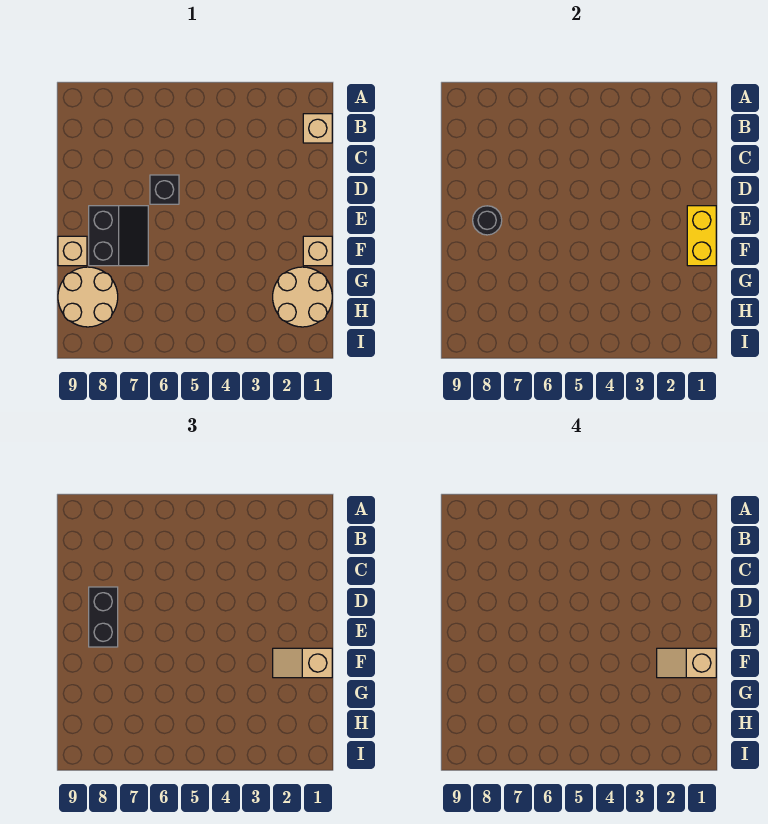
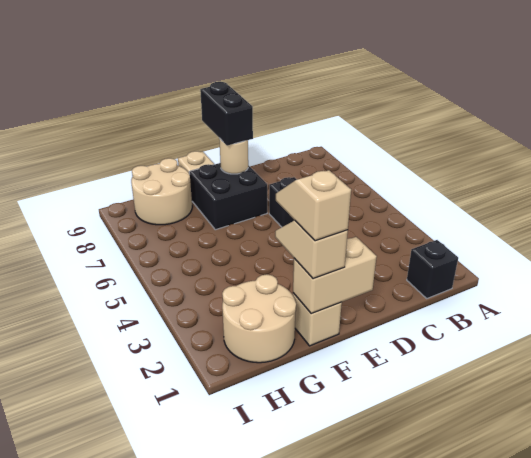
tan 1x1 brick [303,114,332,143] -> black 1x1 brick [407,240,458,298]
black 1x2 brick [89,587,118,647] -> black 1x2 brick turned to [200,82,253,146]
yellow 1x2 brick [687,206,716,266] -> tan 1x2 brick [293,237,377,314]
black 2x2 slope [89,206,148,266] -> black 2x2 brick [189,163,267,230]
black 1x1 round brick [473,206,502,235] -> tan 1x1 round brick [219,138,248,174]

